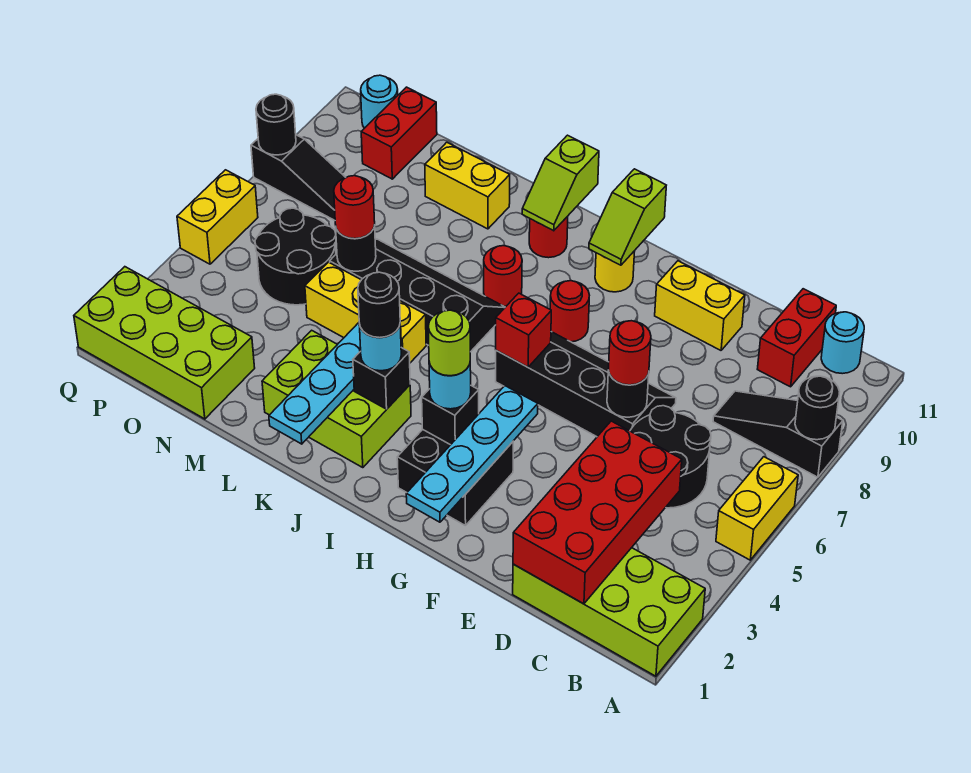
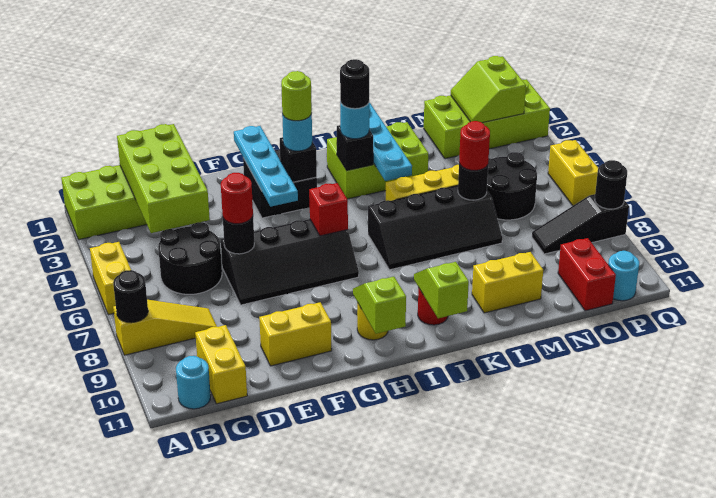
black 1x3 slope [713,391,843,477] -> yellow 1x3 slope [113,300,217,355]
red 2x4 brick [513,421,682,604] -> lime 2x4 brick [117,124,210,233]
red 1x2 brick [757,289,836,387] -> yellow 1x2 brick [195,325,247,404]
red 1x1 round brick [550,281,589,342] -> none
red 1x1 round brick [484,246,522,306] -> none
none -> lime 2x2 slope [451,56,526,123]

